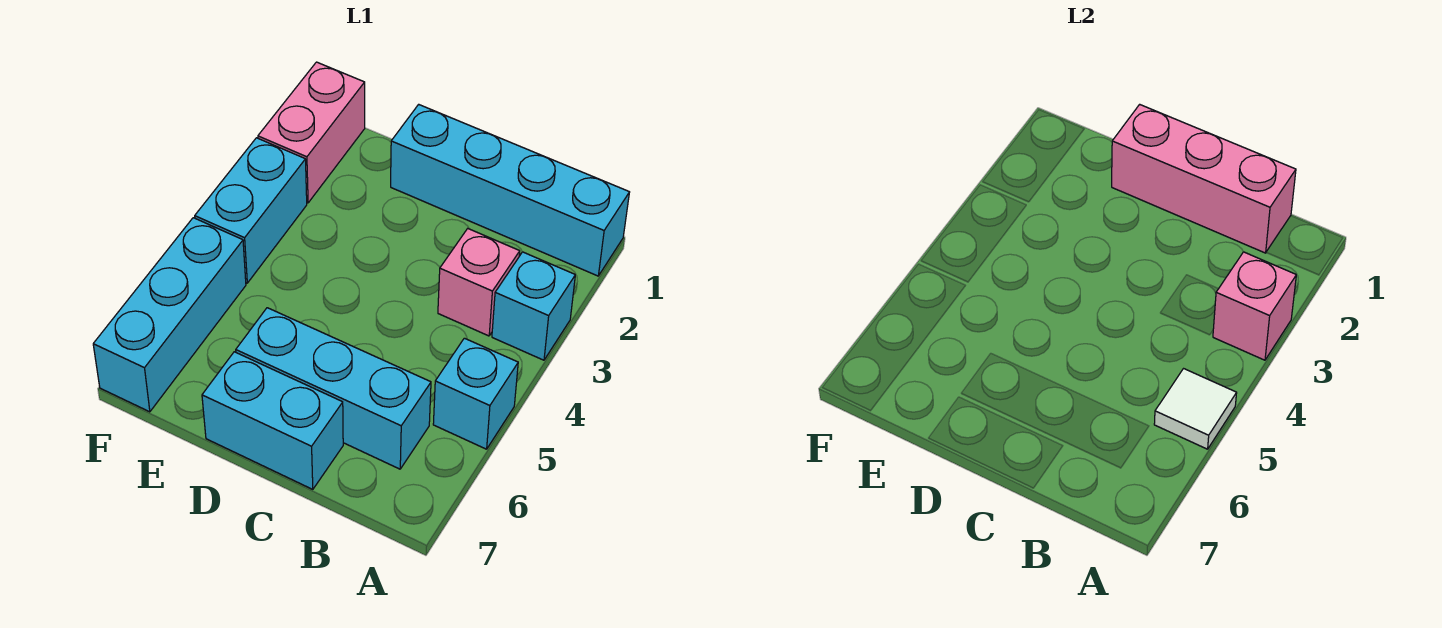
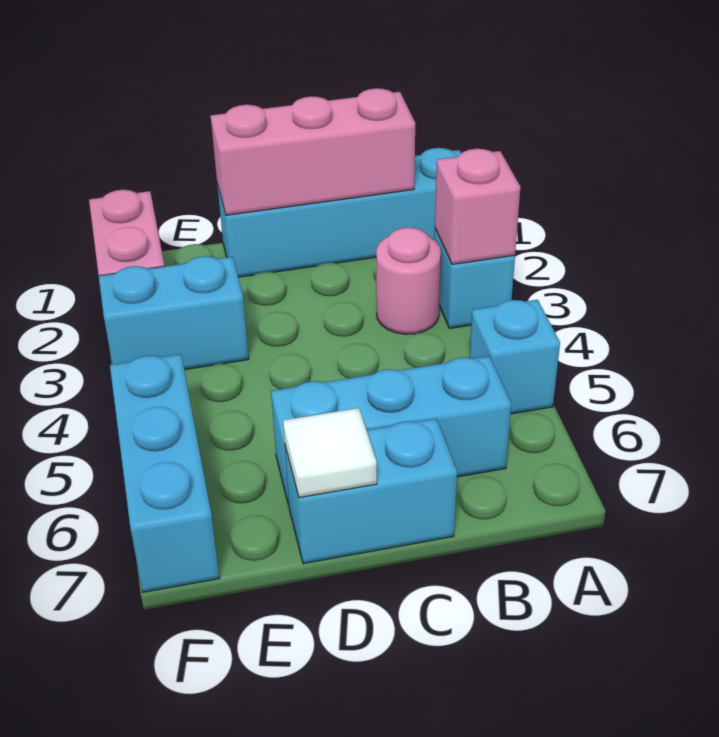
white 1x1 tile [1154,369,1237,449] -> white 1x1 tile moved to [283,408,377,498]
pink 1x1 brick [438,229,520,336] -> pink 1x1 round brick [376,227,441,334]
cyan 1x2 brick [195,138,307,283] -> cyan 1x2 brick turned to [99,256,249,370]

